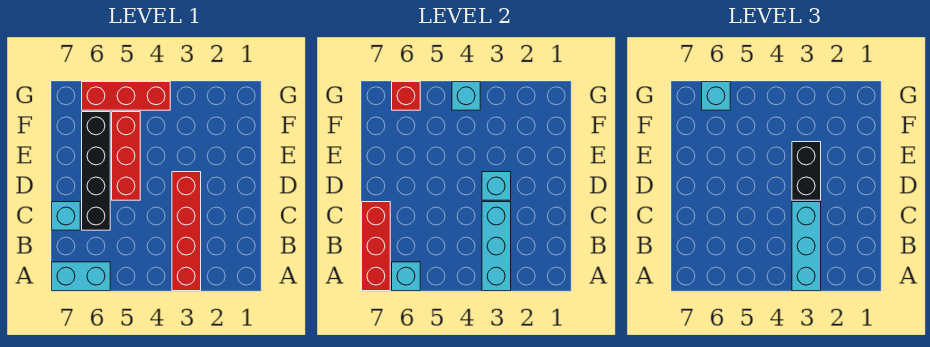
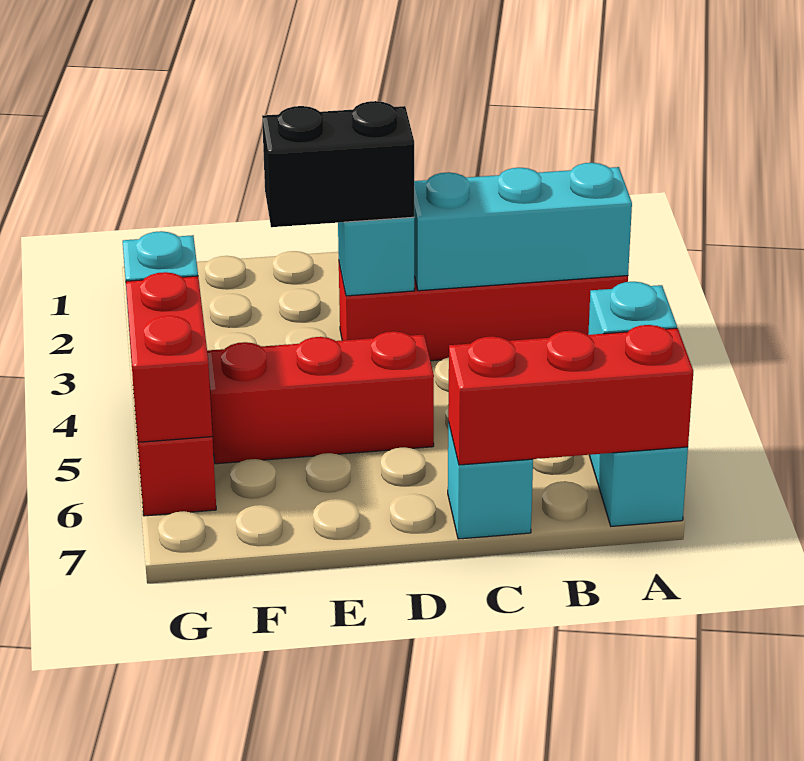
cyan 1x3 brick [792,202,821,291] -> none
black 1x4 brick [82,112,110,230] -> none
red 1x1 brick [392,82,420,110] -> red 1x2 brick [126,272,212,442]
cyan 1x1 brick [702,82,730,110] -> none

